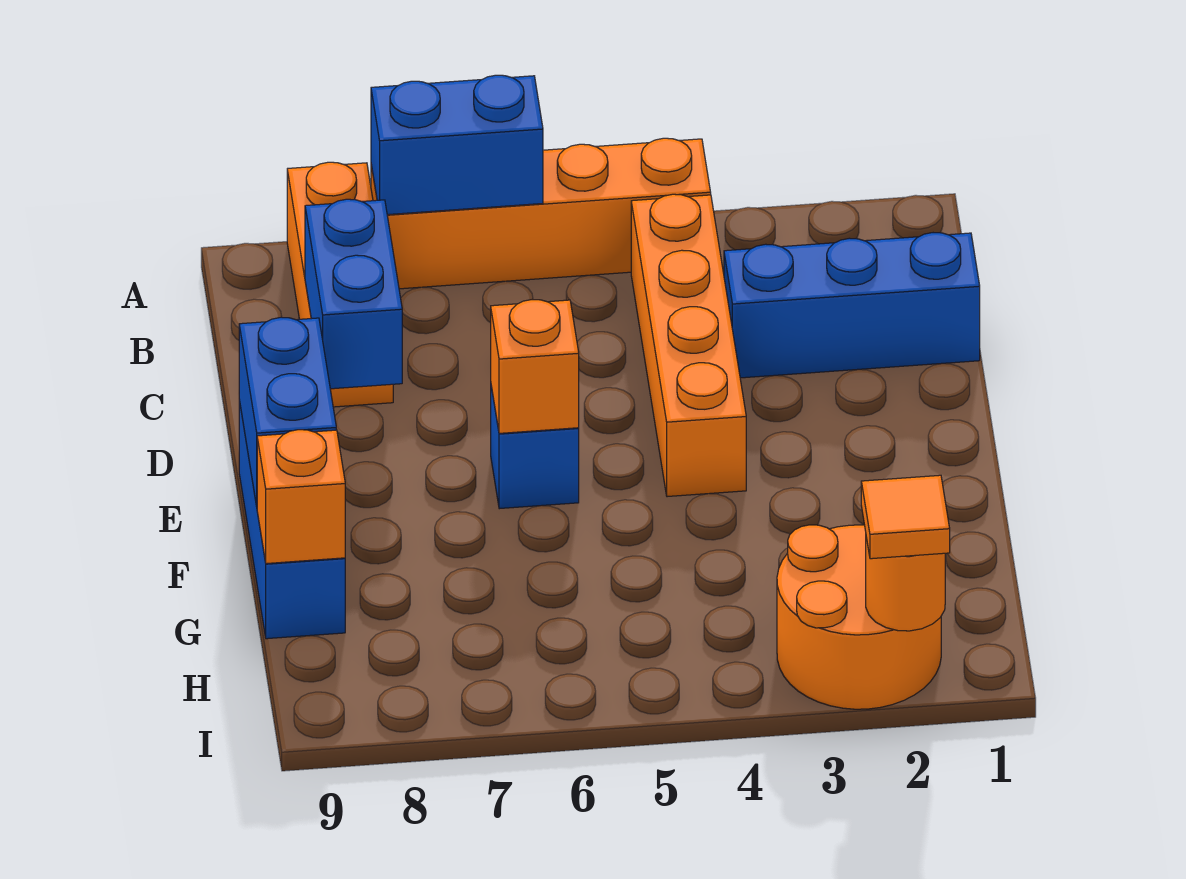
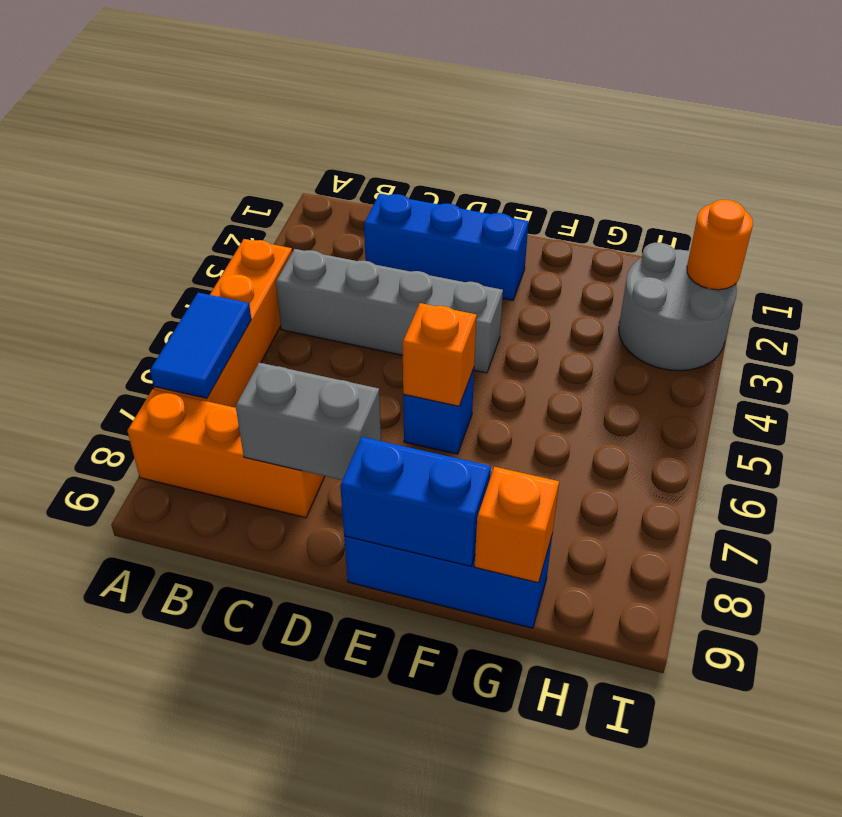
blue 1x2 brick [371,75,543,215] -> blue 1x2 tile [150,293,251,398]
orange 1x4 brick [631,194,746,497] -> grey 1x4 brick [276,249,503,373]
blue 1x3 brick [724,233,980,378] -> blue 1x3 brick turned to [364,194,529,301]
blue 1x2 brick [305,199,402,389] -> grey 1x2 brick [236,363,381,480]
orange 2x2 round brick [777,525,941,709] -> grey 2x2 round brick [619,243,737,371]
orange 1x1 tile [861,475,950,559] -> none

